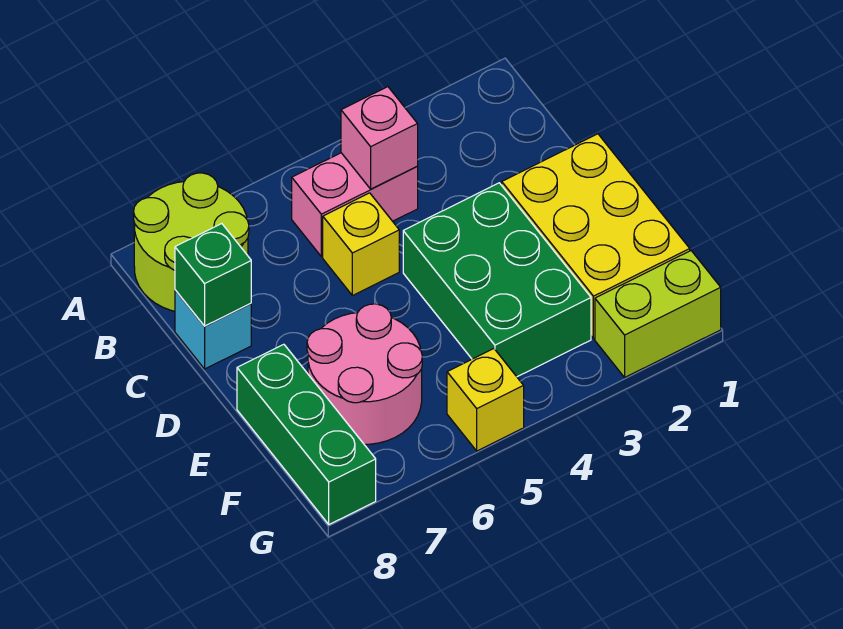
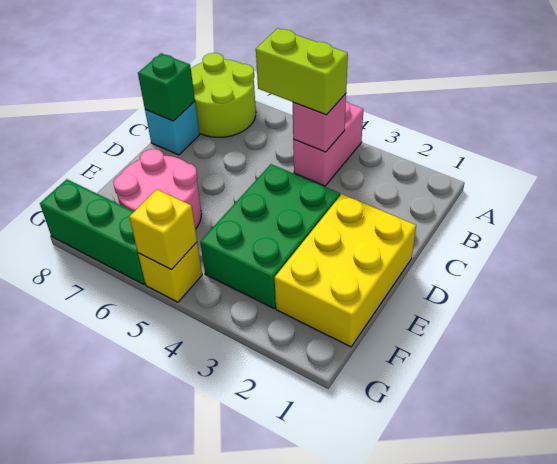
pink 1x2 brick [292,153,418,257] -> pink 1x2 brick turned to [293,101,363,186]
yellow 1x1 brick [323,193,399,296] -> yellow 1x1 brick moved to [129,190,197,269]
green 1x3 brick [237,344,376,524] -> green 1x3 brick turned to [40,179,145,284]
lime 1x2 brick [595,251,721,377] -> lime 1x2 brick moved to [256,28,348,115]

